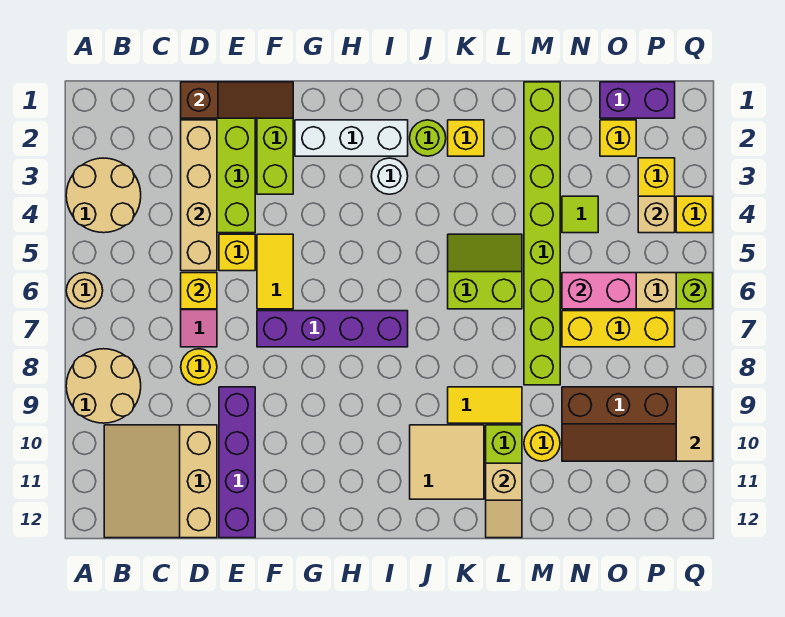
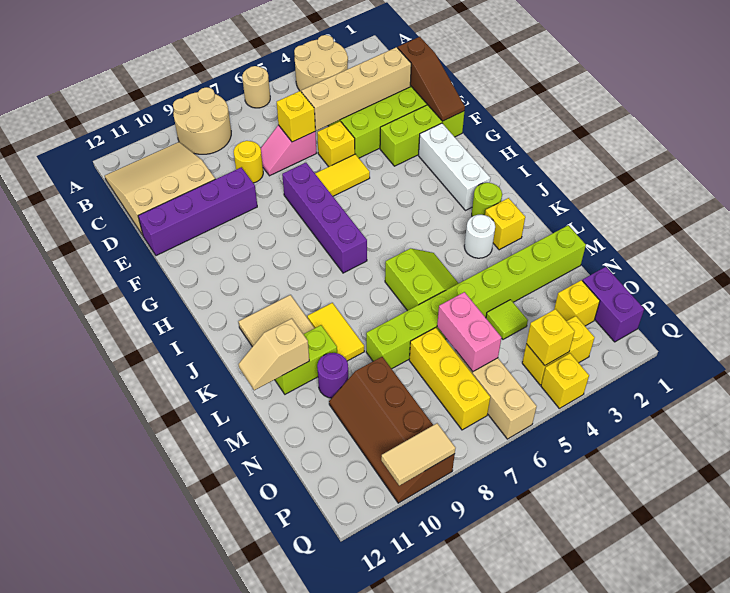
white 1x1 round brick [371,158,408,194] -> white 1x1 round brick moved to [464,215,495,258]
yellow 1x1 round brick [524,425,560,461] -> purple 1x1 round brick [317,353,348,398]
tan 1x1 brick [638,196,675,233] -> yellow 1x1 brick [526,309,575,365]
lime 1x1 brick [676,273,713,309] -> none

